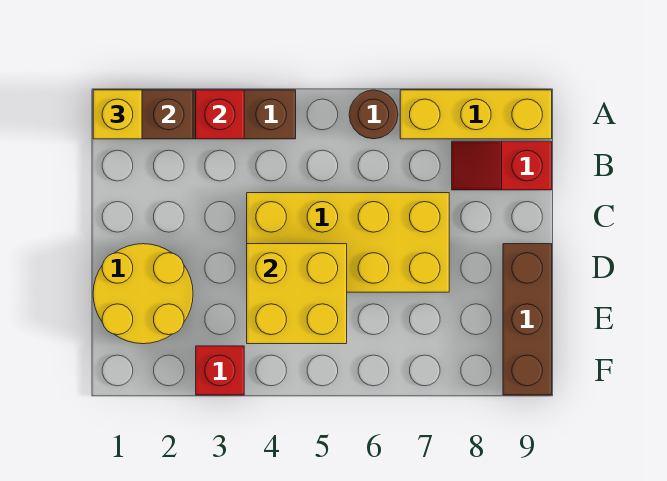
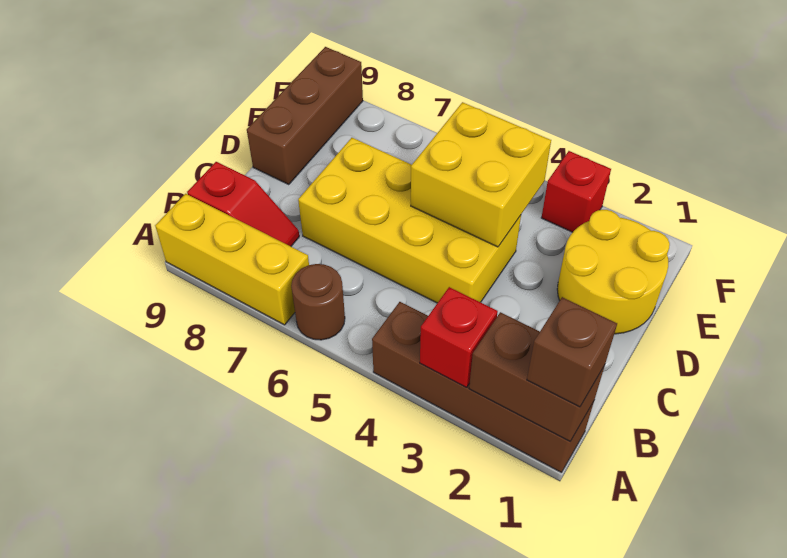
yellow 1x1 brick [93,90,142,139] -> brown 1x1 brick [527,297,617,407]

